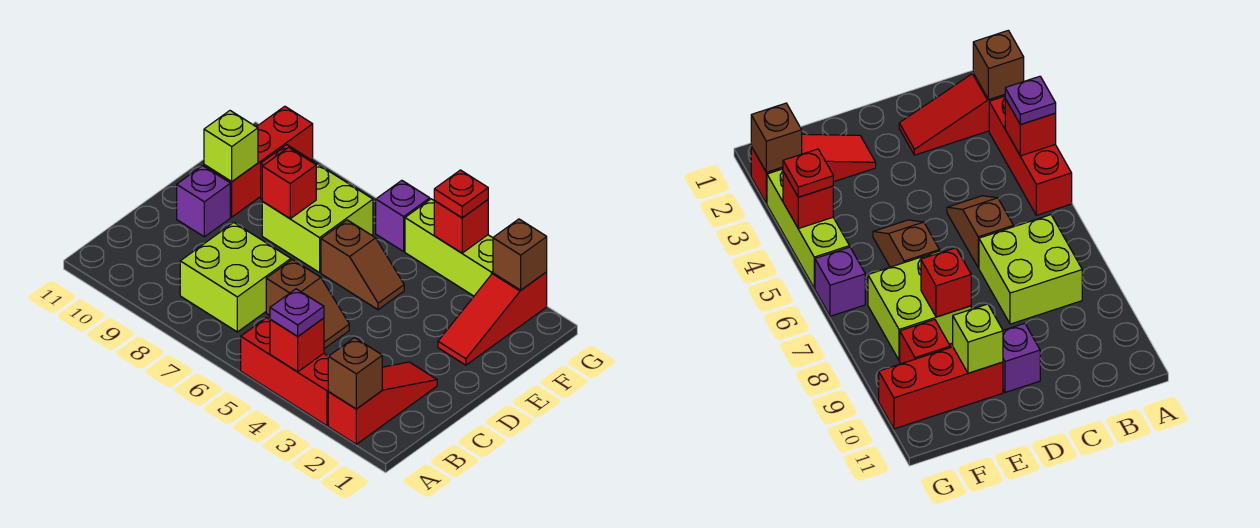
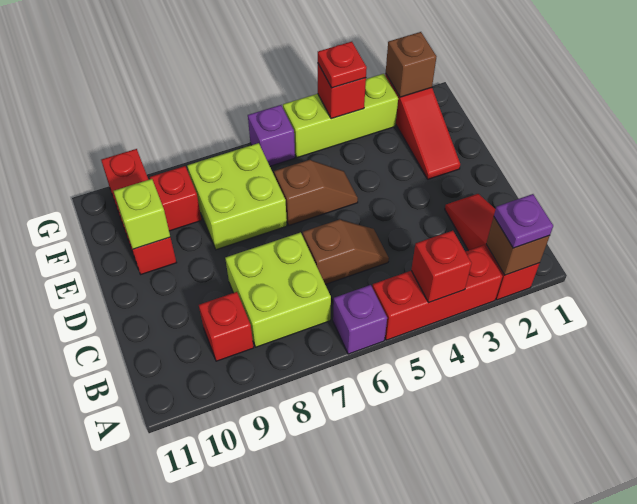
purple 1x1 plate [270,289,324,336] -> purple 1x1 plate moved to [494,194,553,248]
purple 1x1 brick [177,166,230,237] -> purple 1x1 brick moved to [333,285,387,354]
red 1x1 brick [262,147,316,219] -> red 1x1 brick moved to [199,292,254,361]

